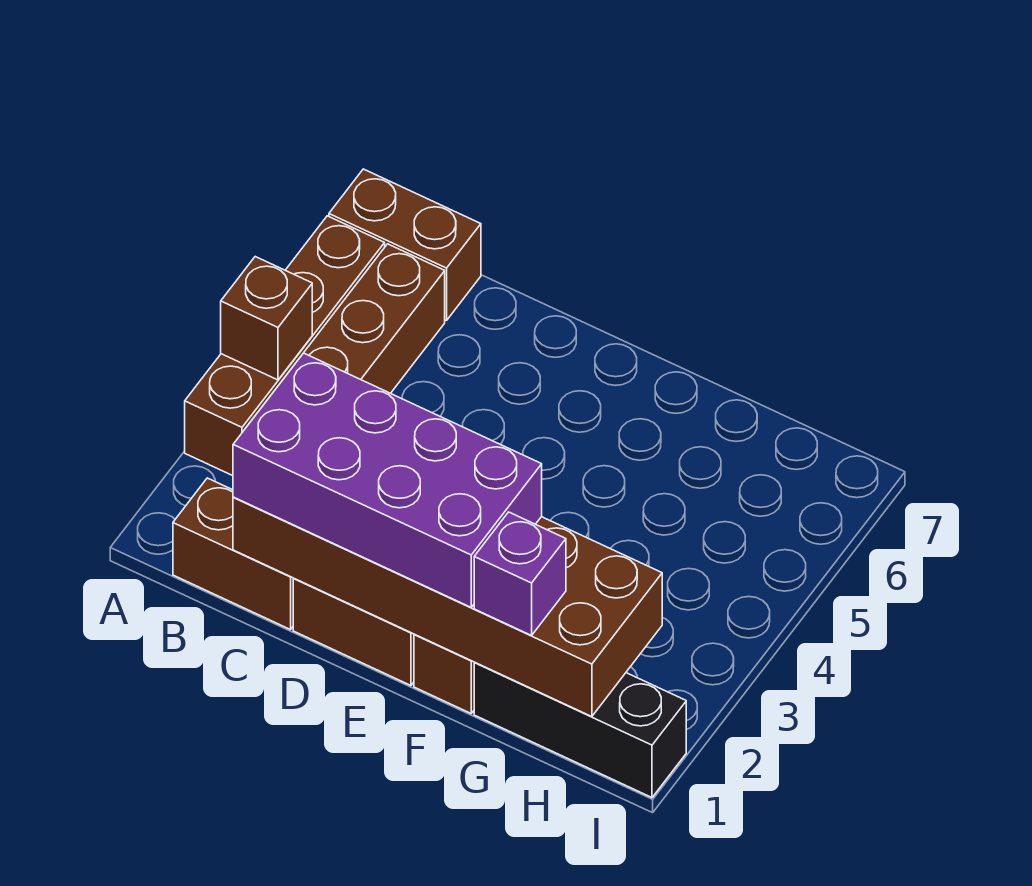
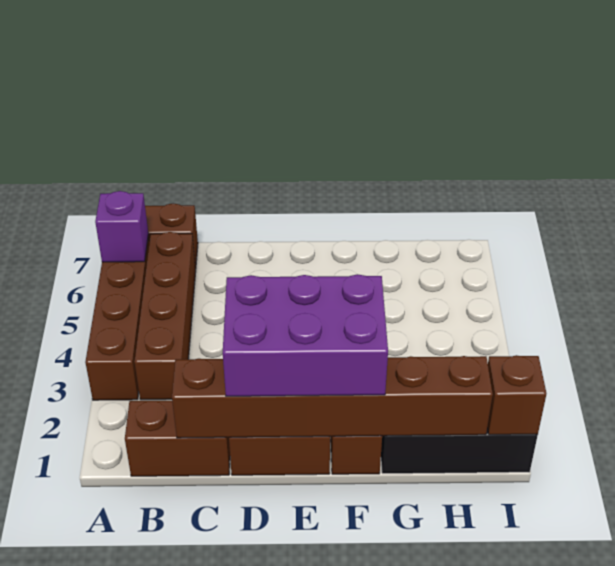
brown 1x1 brick [221,257,312,380] -> brown 1x1 brick moved to [487,355,546,435]
brown 2x6 brick [233,497,662,717] -> brown 1x6 brick [172,356,493,438]
purple 2x4 brick [233,353,542,607] -> purple 2x3 brick [223,274,388,396]
purple 1x1 brick [474,512,566,635] -> purple 1x1 brick moved to [95,191,148,262]

